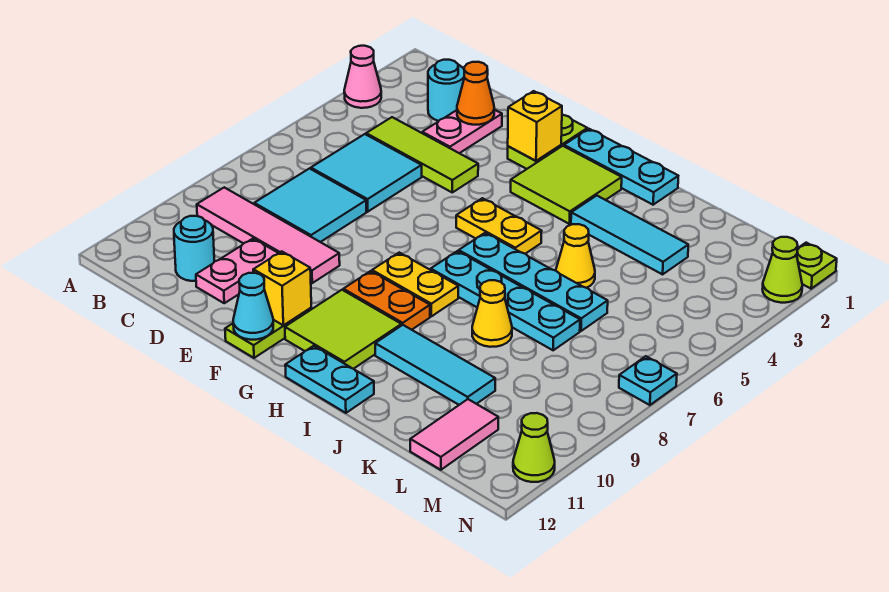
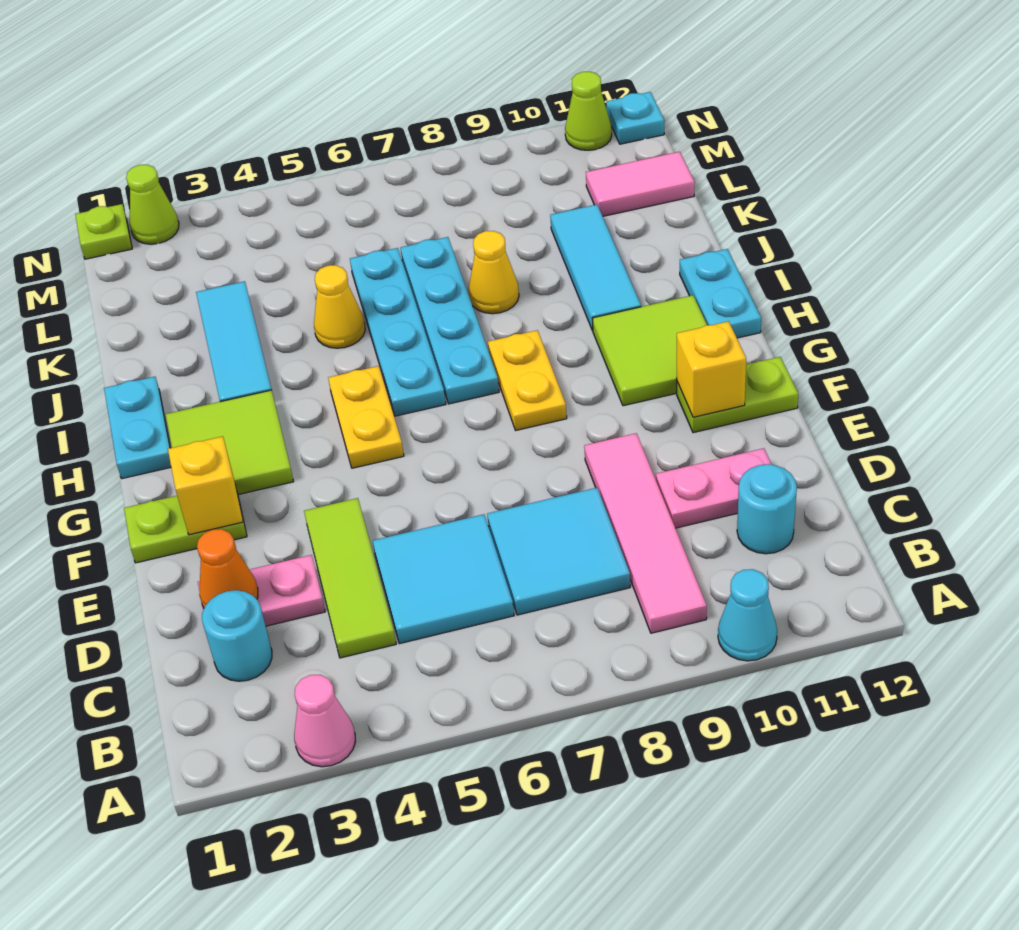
cyan 1x1 cone [233,273,273,340] -> cyan 1x1 cone moved to [718,569,777,661]
cyan 1x3 plate [564,129,678,205] -> cyan 1x2 plate [104,377,171,479]
orange 1x2 plate [343,271,430,330] -> none
cyan 1x1 plate [619,356,677,405] -> cyan 1x1 plate moved to [606,92,664,144]

